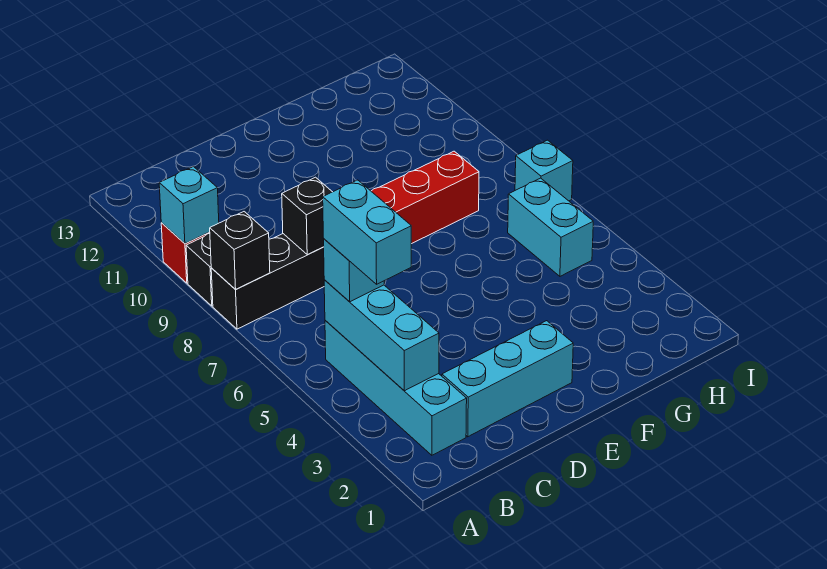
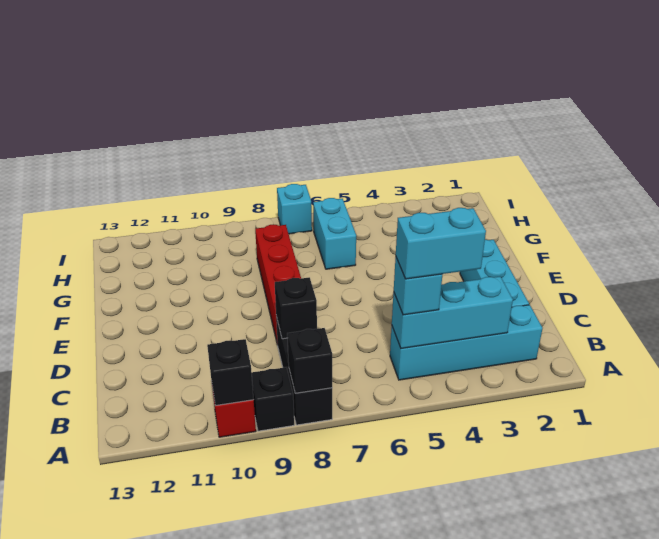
cyan 1x1 brick [159,166,219,243] -> black 1x1 brick [207,339,254,406]
cyan 1x2 brick [508,178,593,276] -> cyan 1x2 brick turned to [313,198,356,269]

